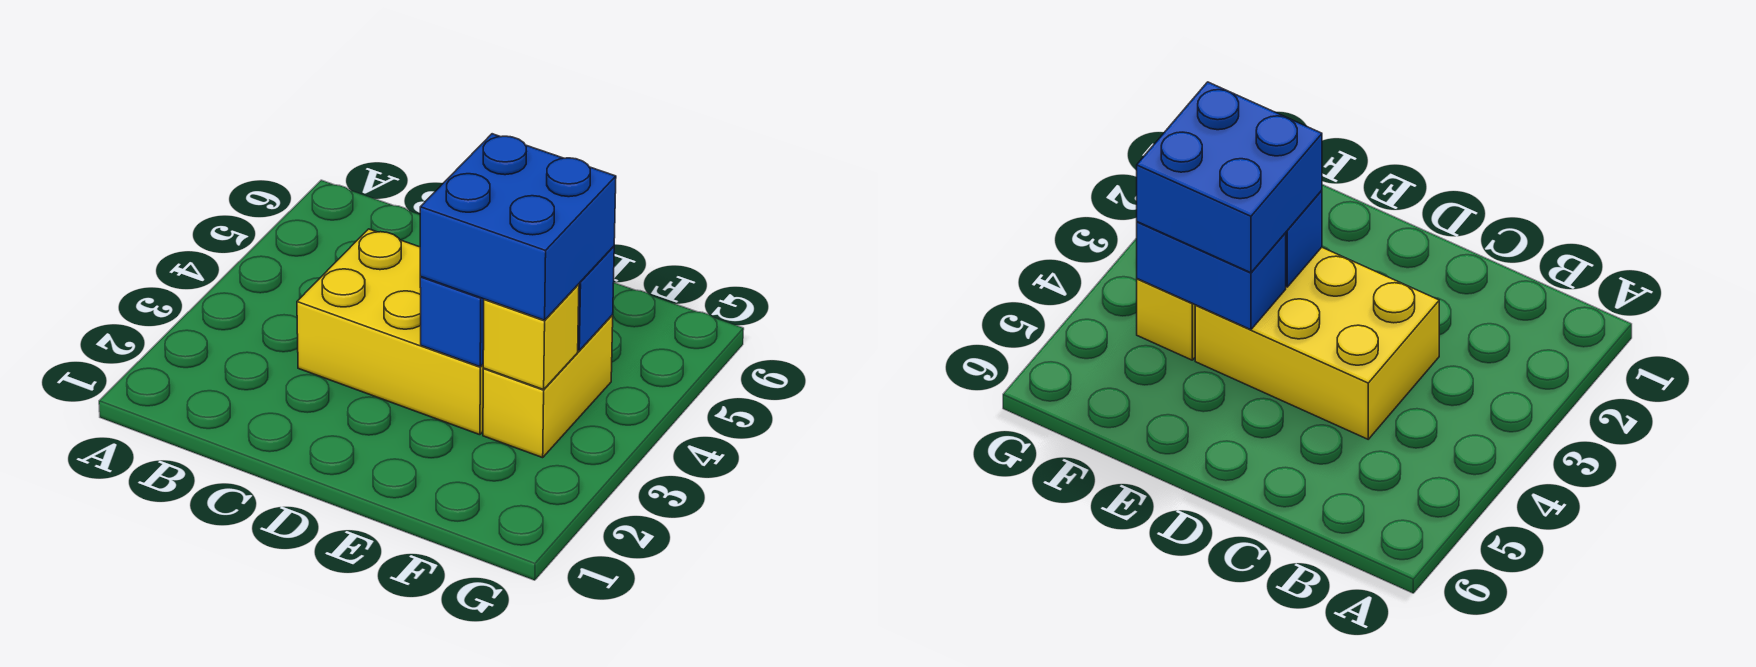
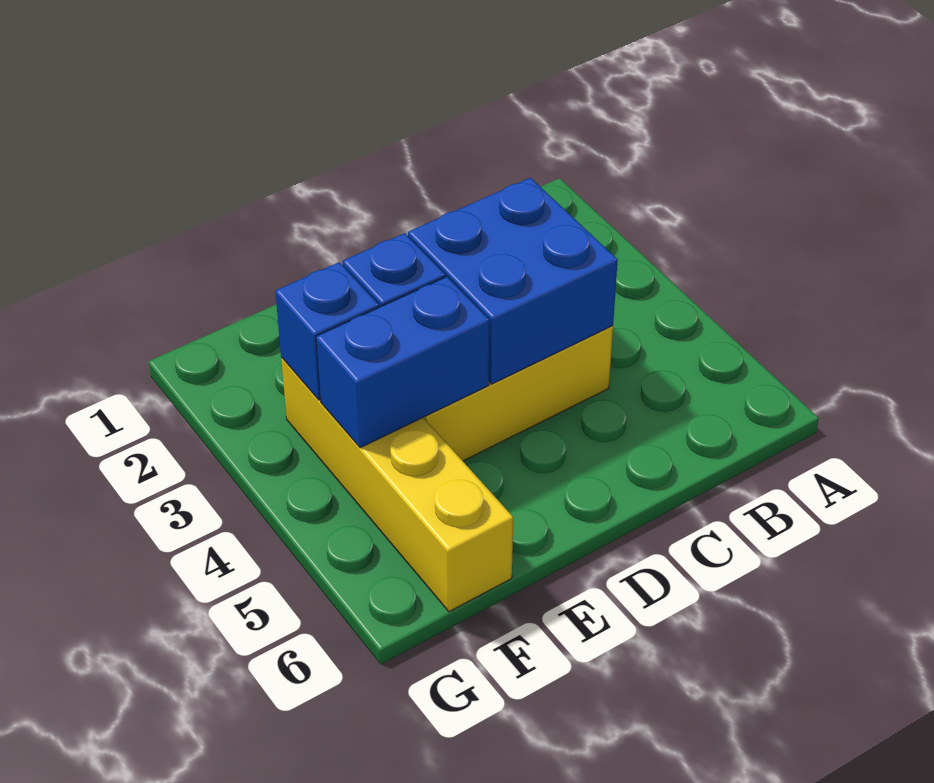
blue 2x2 brick [420,134,616,320] -> blue 2x2 brick moved to [408,178,618,384]
yellow 1x2 brick [483,315,613,458] -> yellow 1x4 brick [281,358,513,612]
yellow 1x1 brick [483,284,579,390] -> blue 1x1 brick [275,262,379,400]

